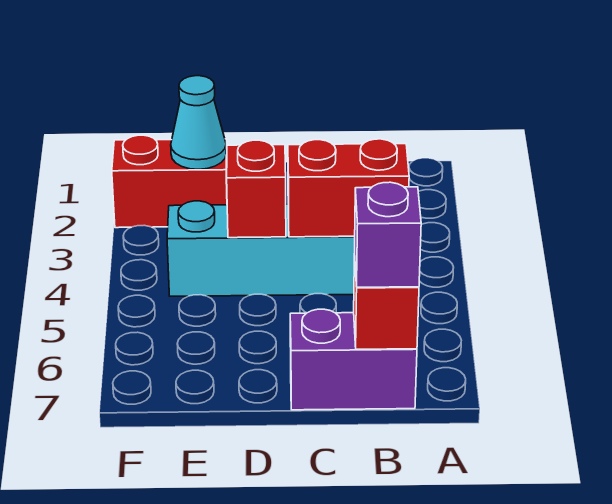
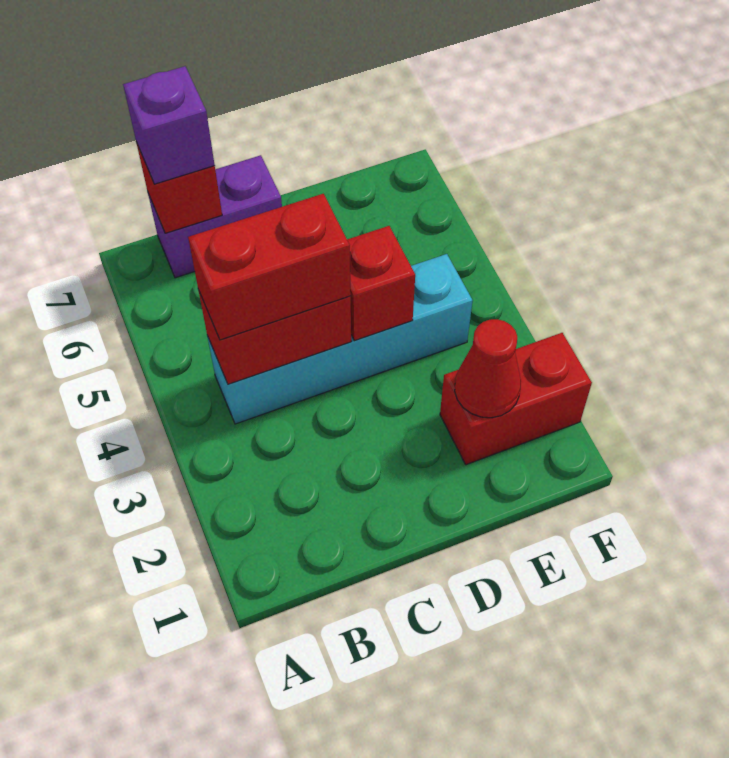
none -> red 1x2 brick [188,194,351,340]
cyan 1x1 cone [171,76,226,169] -> red 1x1 cone [455,319,521,418]

